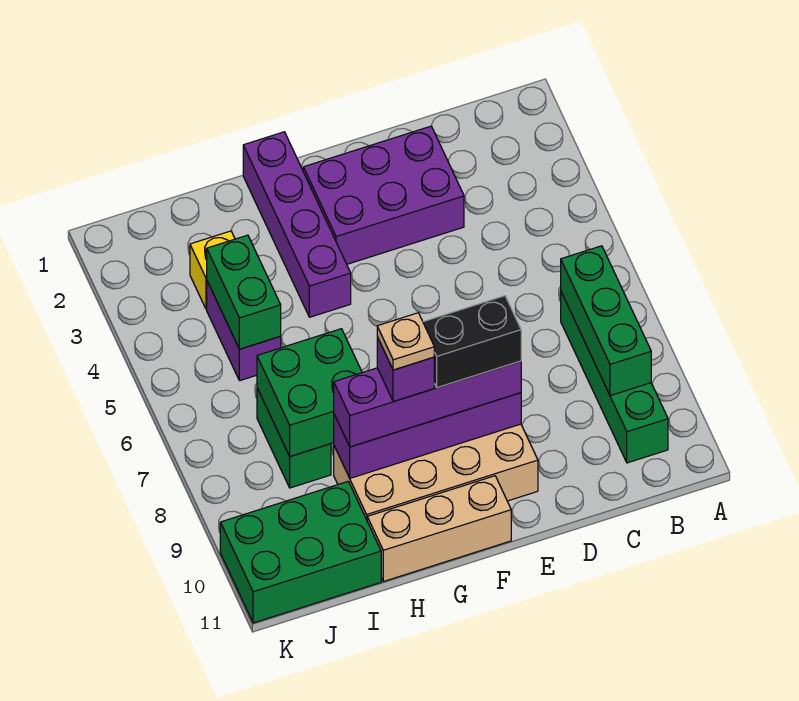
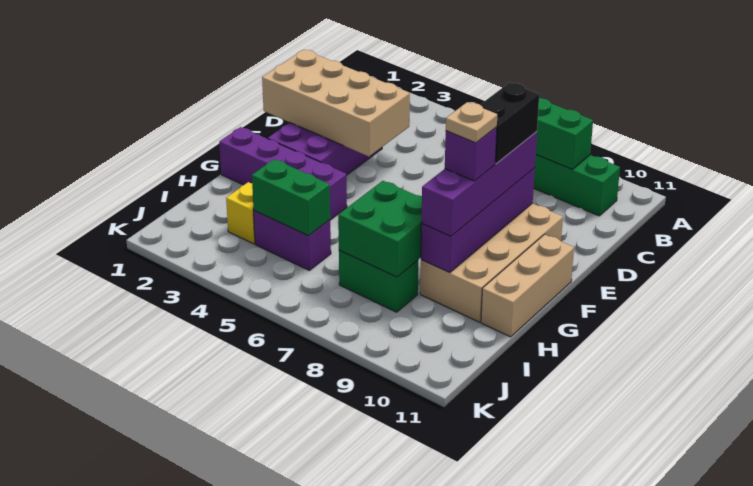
none -> tan 2x4 brick [262,50,410,157]
green 2x3 brick [220,482,381,623] -> none

